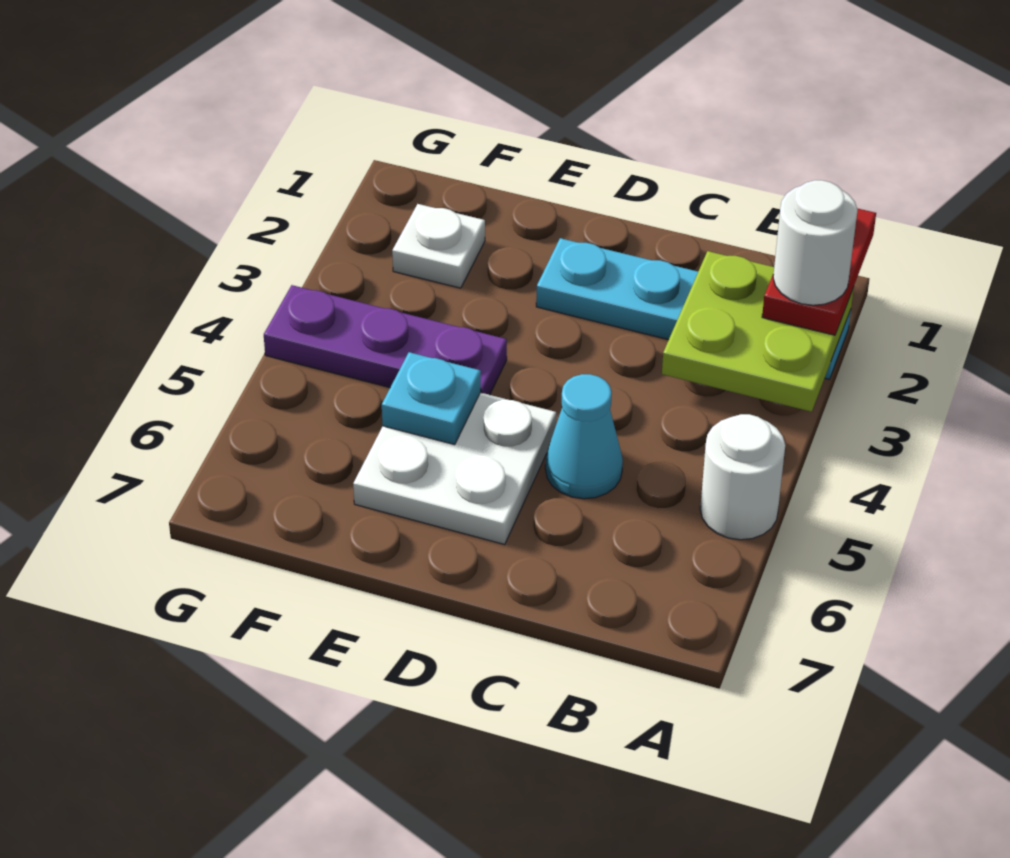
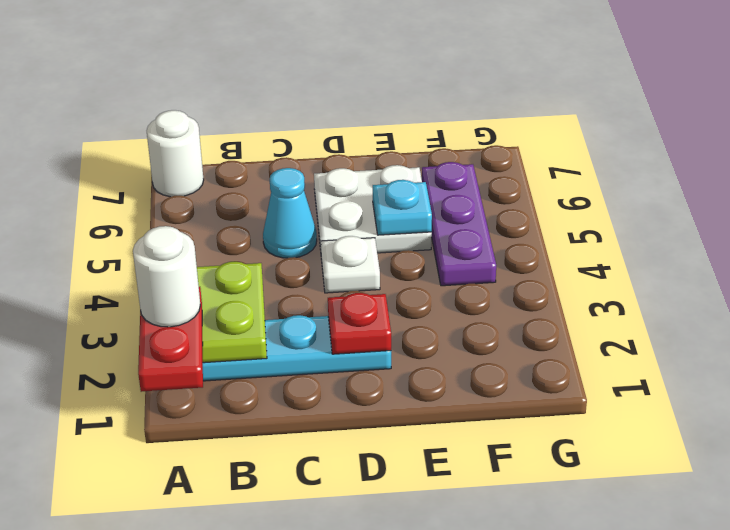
white 1x1 round brick [700,414,785,540] -> white 1x1 round brick moved to [147,110,204,197]
none -> red 1x1 plate [328,293,391,354]
purple 1x3 plate [264,285,507,395] -> purple 1x3 plate turned to [422,162,496,286]
white 1x1 plate [392,204,485,288] -> white 1x1 plate moved to [321,236,380,293]

